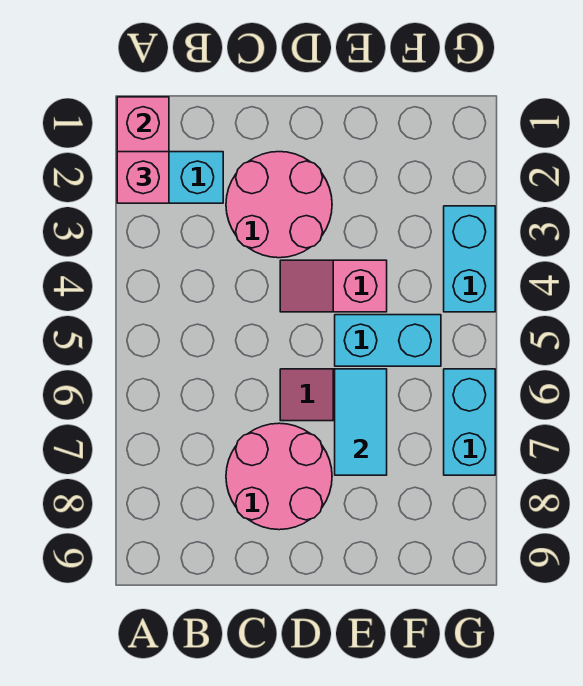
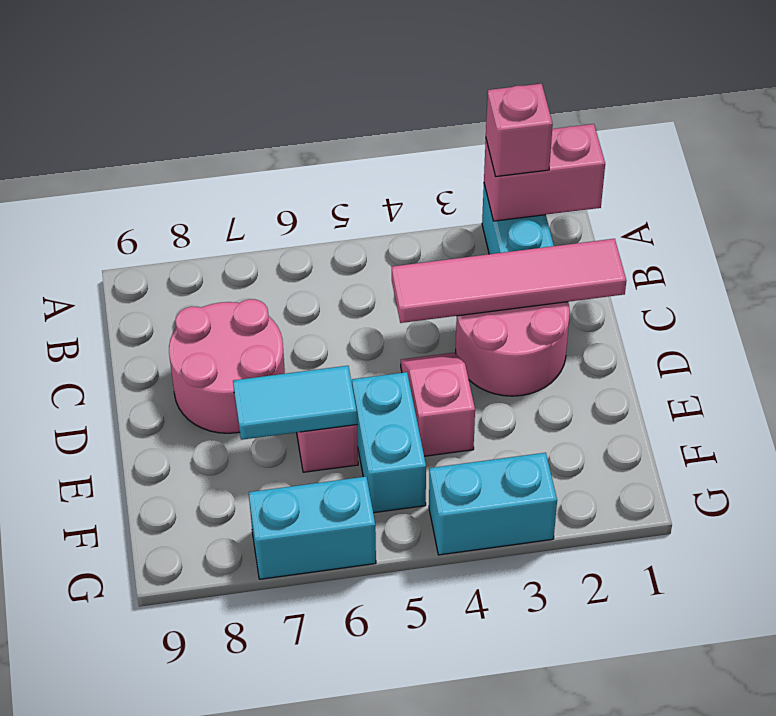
none -> pink 1x4 tile [392,239,626,323]

